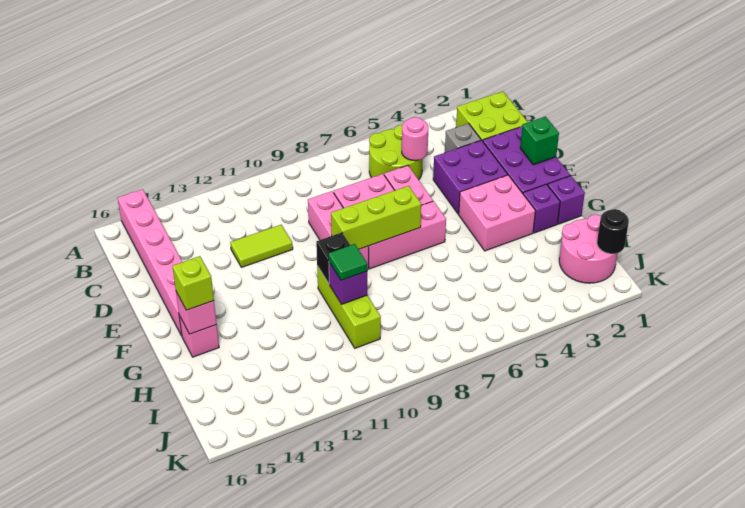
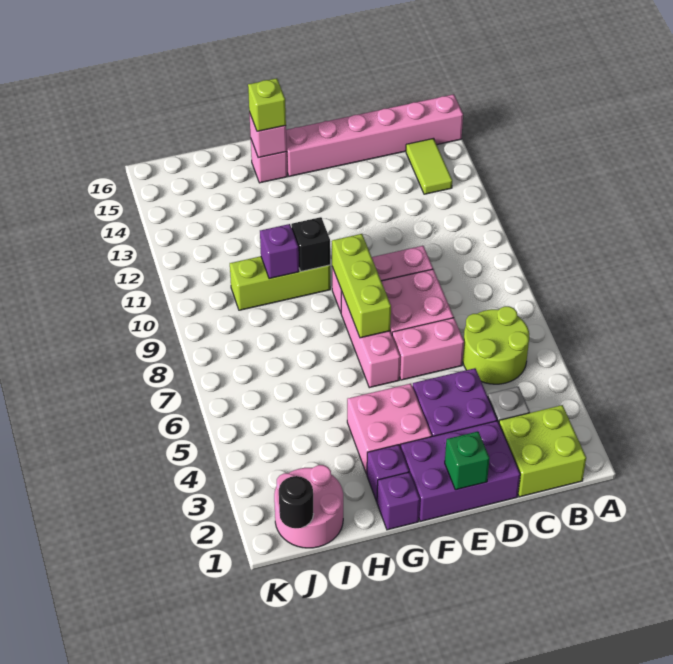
pink 1x1 round brick [402,117,428,161] -> none
lime 1x2 tile [230,225,293,267] -> lime 1x2 tile moved to [406,138,452,194]
green 1x1 tile [328,244,367,281] -> none

